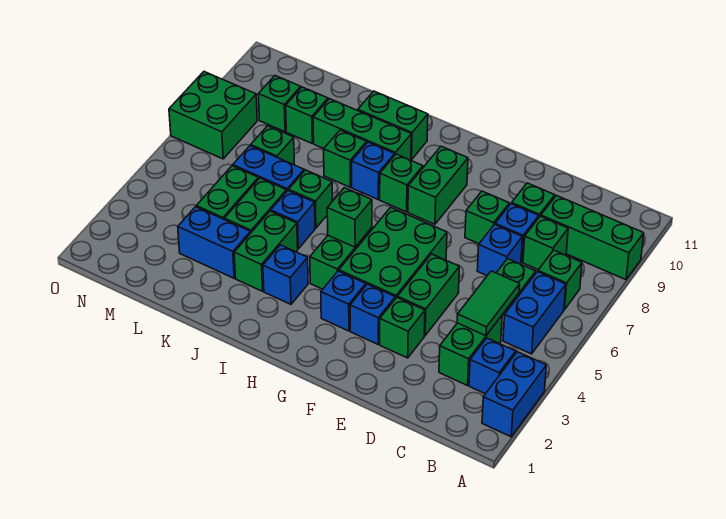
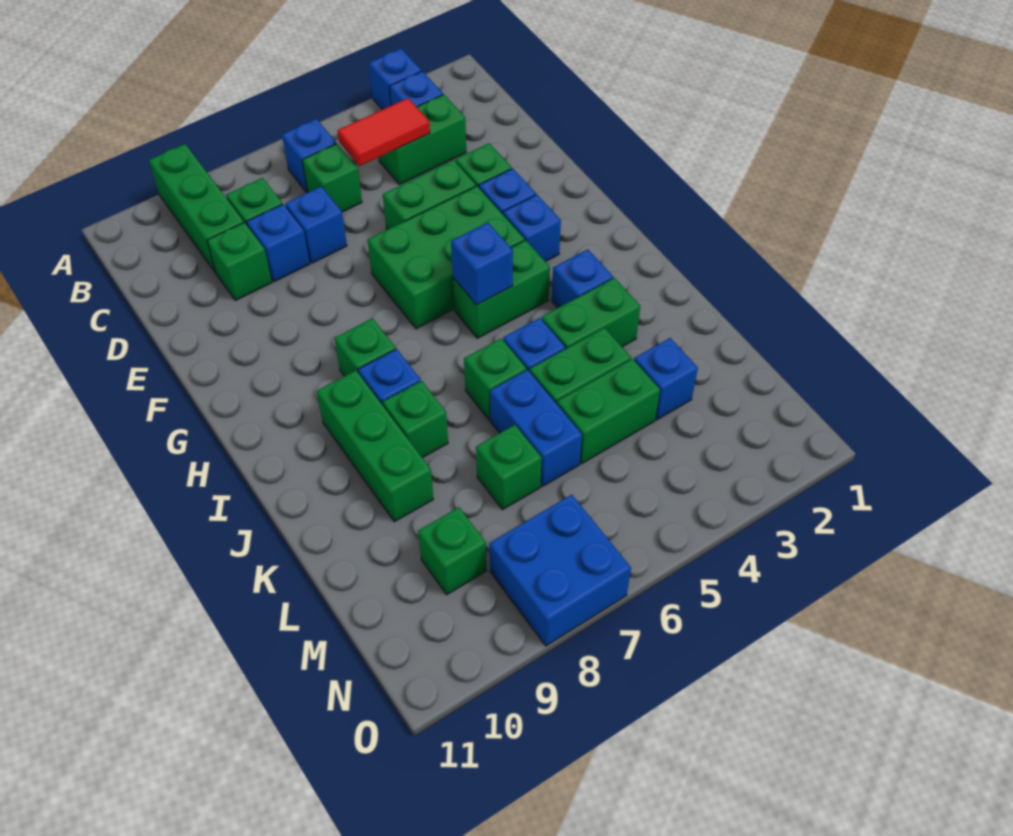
blue 1x2 brick [482,352,546,437] -> blue 1x1 brick [369,49,421,110]
blue 1x2 brick [503,272,566,354] -> blue 1x1 brick [282,119,336,193]
green 1x1 brick [538,250,582,310] -> none
green 1x2 tile [457,271,520,336] -> red 1x2 tile [337,98,430,166]
green 1x1 brick [465,191,509,244] -> none
green 1x2 brick [408,146,468,224] -> none
green 1x1 brick [327,188,372,247] -> blue 1x1 brick [451,223,513,305]
green 1x2 brick [358,91,428,160] -> none
blue 1x2 brick [178,207,250,278] -> blue 1x1 brick [634,338,698,420]
green 1x1 brick [286,87,328,143] -> none
green 2x2 brick [169,72,257,159] -> blue 2x2 brick [489,495,631,646]

